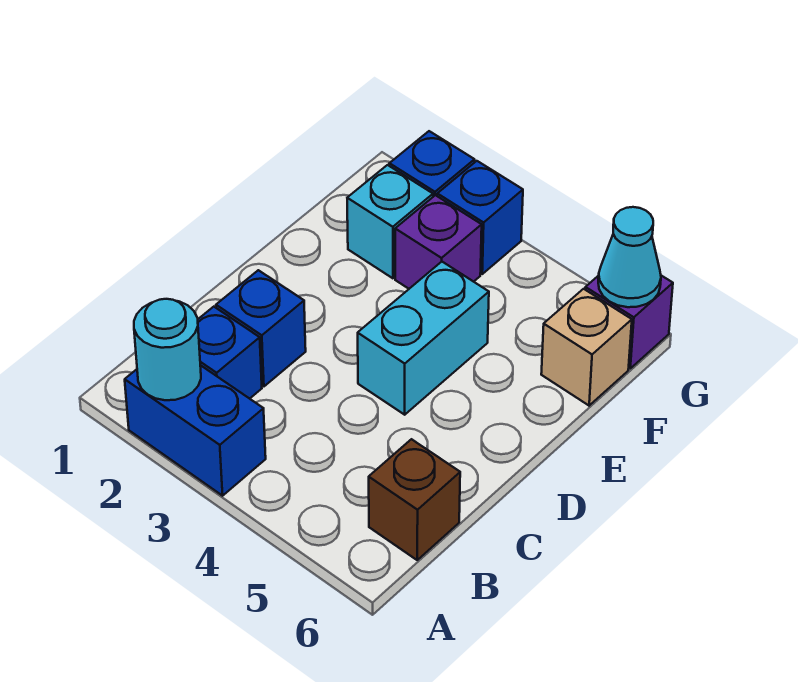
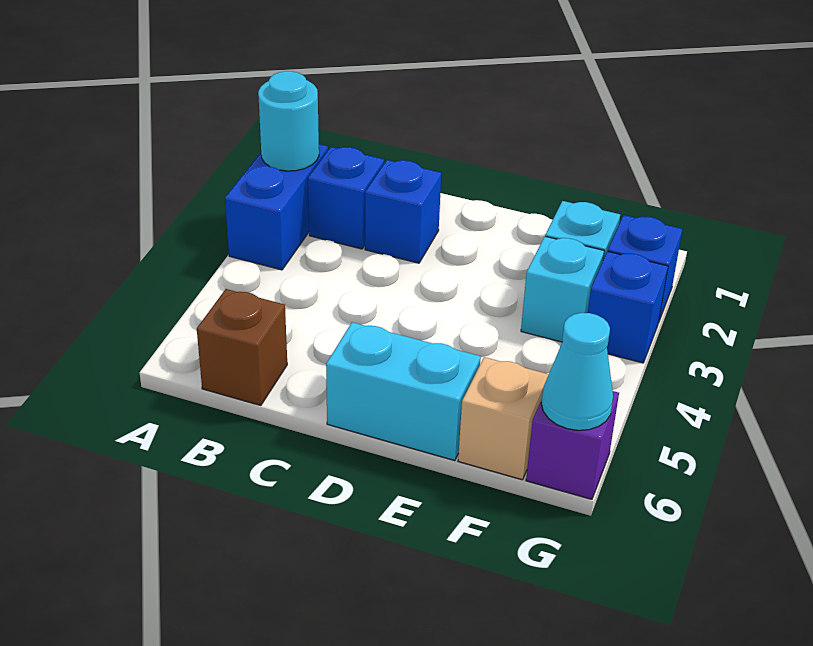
cyan 1x2 brick [358,262,489,415] -> cyan 1x2 brick moved to [326,322,481,461]
purple 1x1 brick [395,195,482,289] -> cyan 1x1 brick [521,236,604,342]

